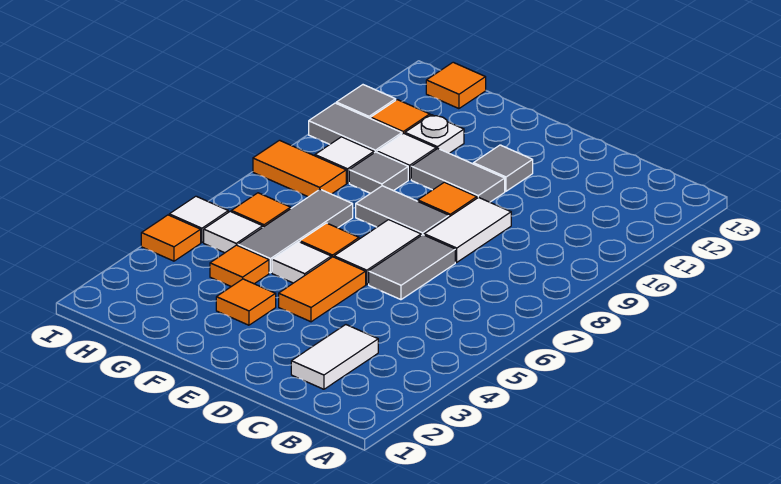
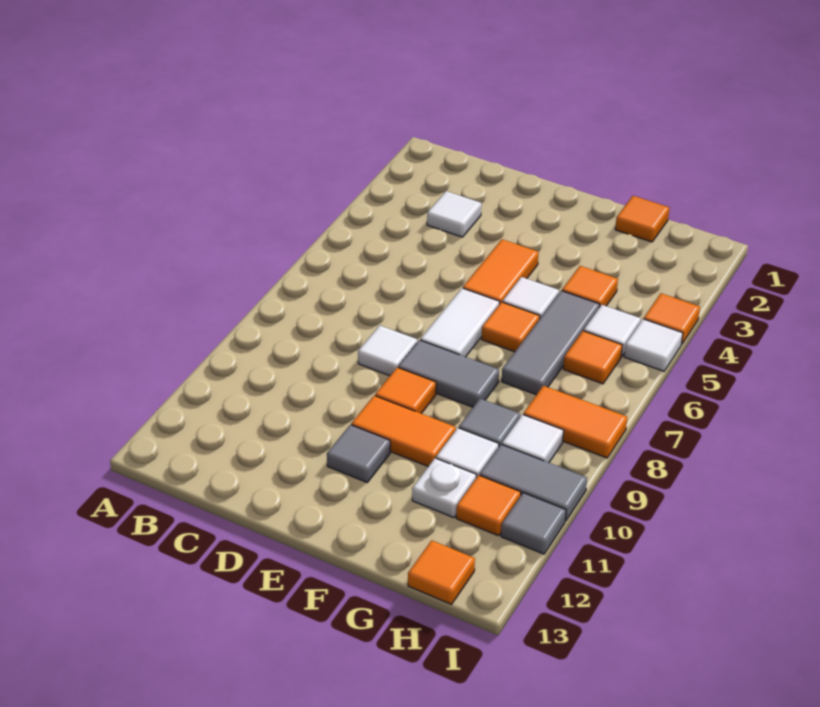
white 1x2 tile [291,325,378,389] -> white 1x1 tile [427,191,481,237]
grey 1x2 tile [369,235,455,300] -> none
white 1x2 tile [424,197,511,262] -> white 1x1 tile [358,325,417,376]
grey 1x2 tile [411,149,505,202] -> orange 1x2 tile [351,396,456,466]
orange 1x1 tile [216,279,276,325] -> orange 1x1 tile moved to [615,196,669,242]

